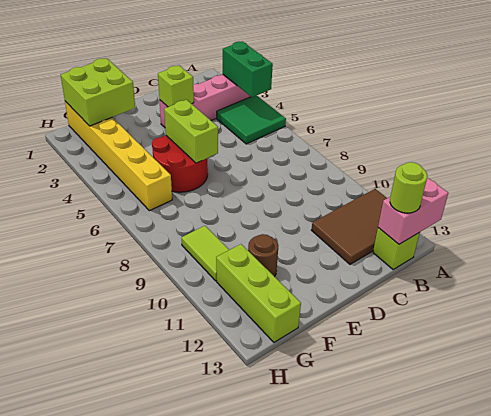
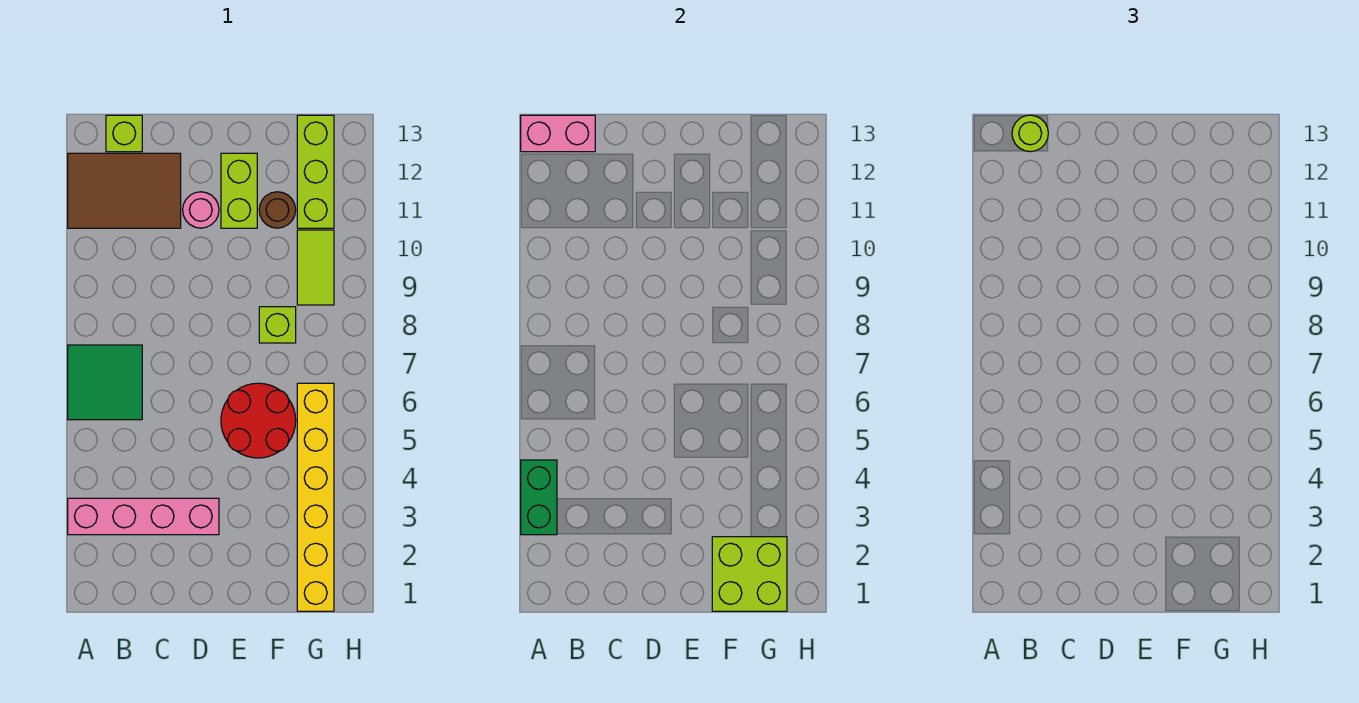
green 2x2 tile [217,96,286,144] -> green 2x2 tile moved to [68,345,142,420]
lime 1x1 brick [158,65,194,107] -> lime 1x1 brick moved to [259,307,296,343]
none -> pink 1x1 round brick [183,192,219,228]
lime 1x2 brick [164,100,218,163] -> lime 1x2 brick moved to [221,153,257,228]

